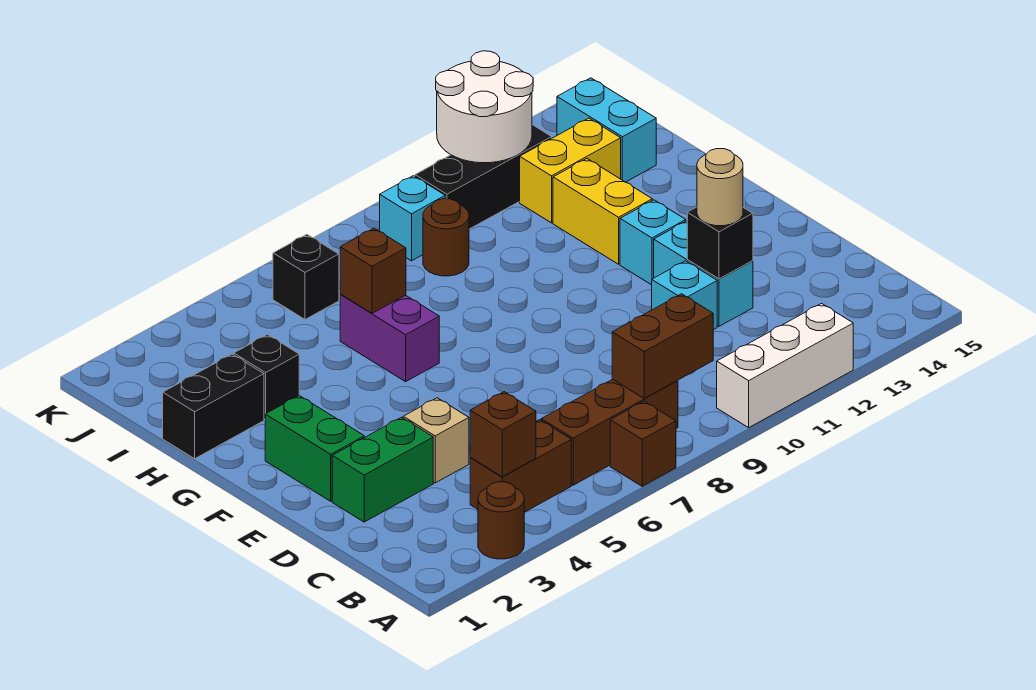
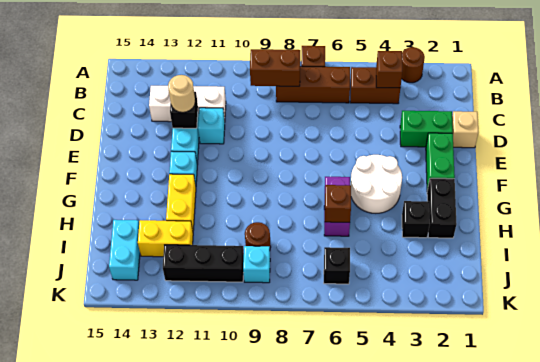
white 1x3 brick [717,304,853,428] -> white 1x3 brick moved to [149,86,226,122]
tan 1x1 brick [403,398,469,483] -> tan 1x1 brick moved to [452,111,478,148]
black 1x2 brick [163,354,264,459] -> black 1x2 brick turned to [427,178,457,238]
white 2x2 round brick [436,51,533,163] -> white 2x2 round brick moved to [351,155,402,213]

